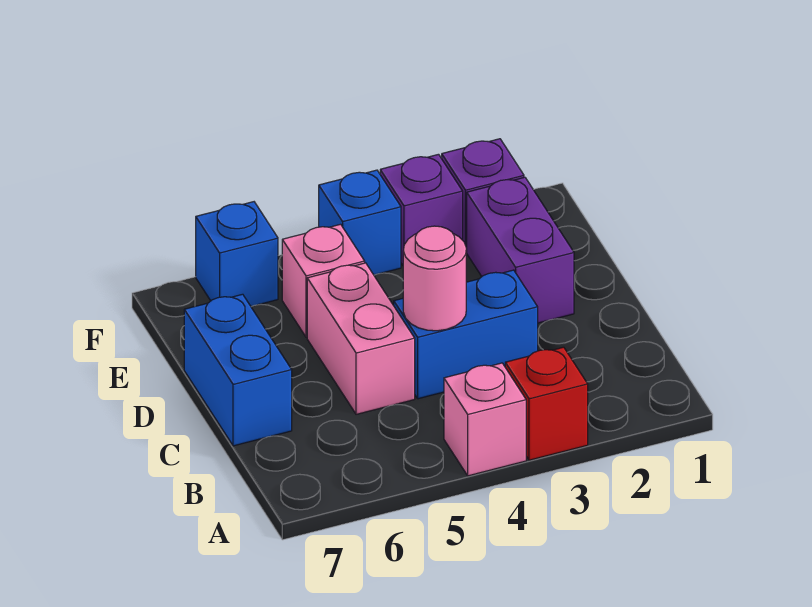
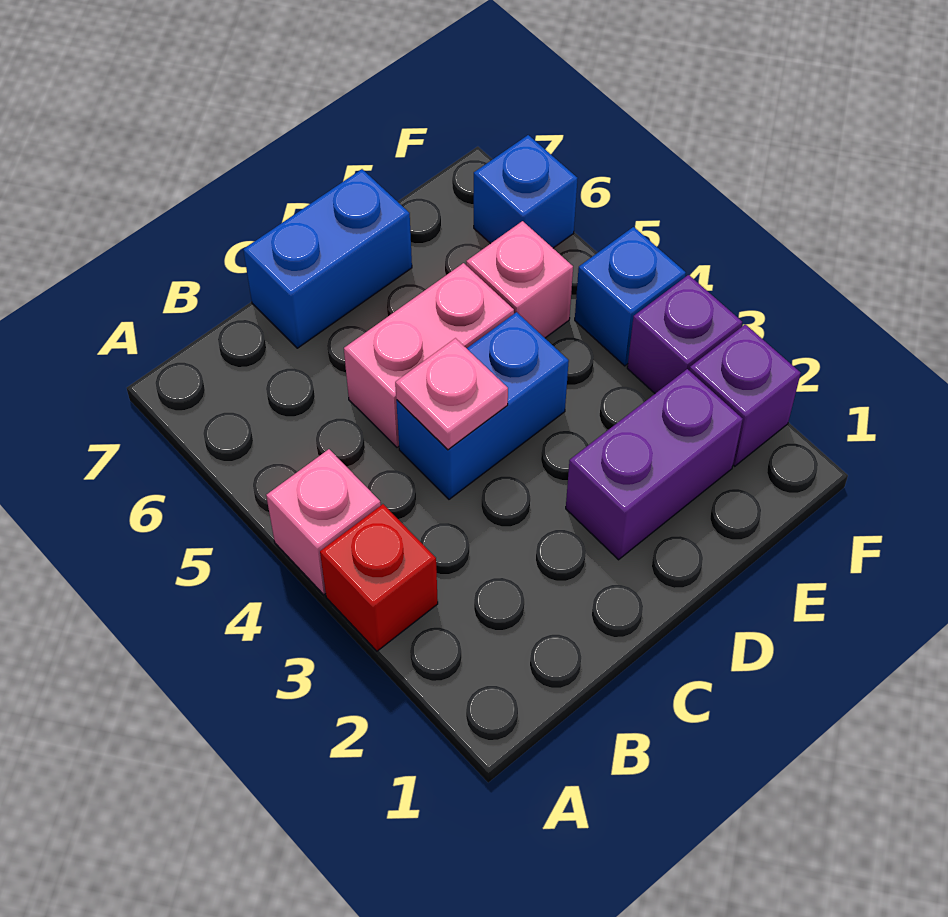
blue 1x2 brick [394,270,538,399] -> blue 1x2 brick turned to [396,312,569,499]
pink 1x1 round brick [403,226,466,331] -> pink 1x1 plate [395,338,508,450]

